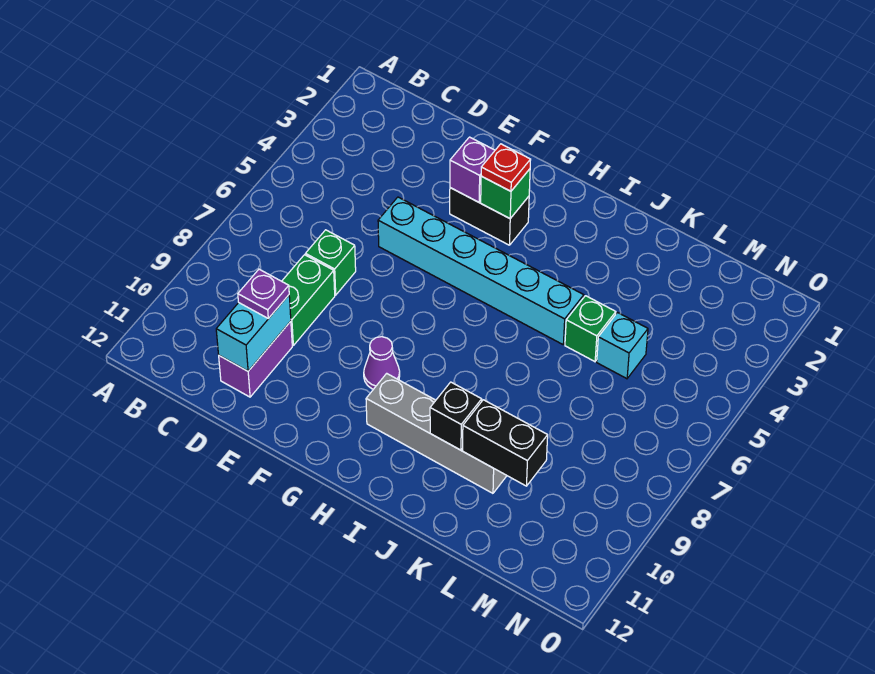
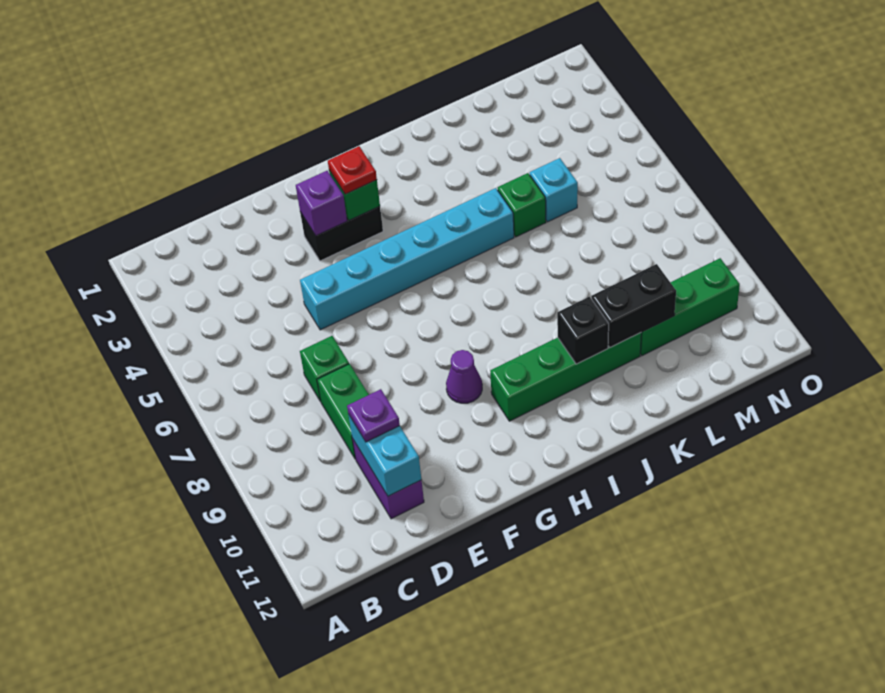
grey 1x4 brick [366,373,507,493] -> green 1x4 brick [490,333,641,421]
none -> green 1x3 brick [640,258,740,356]

